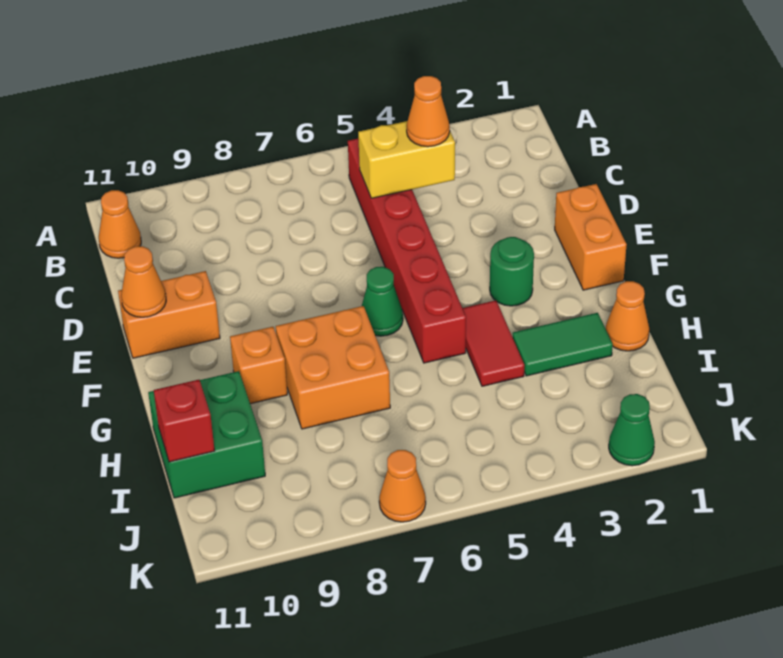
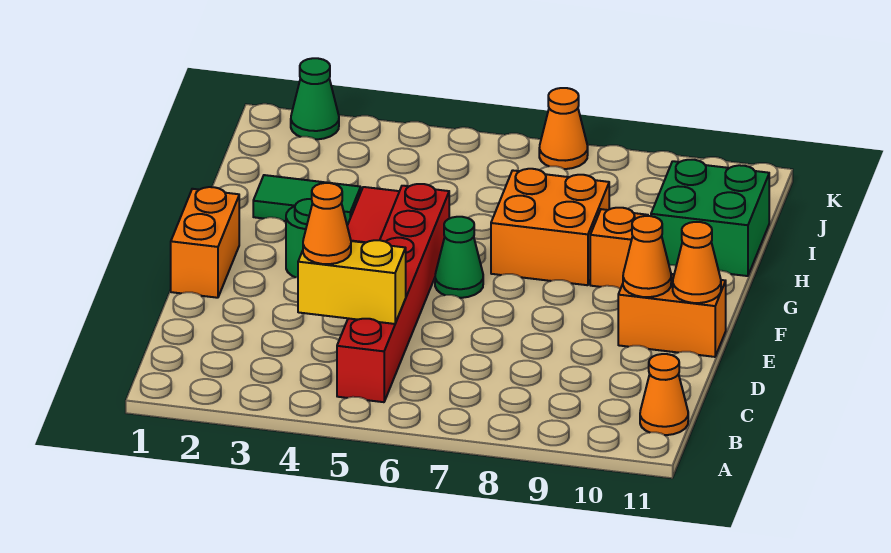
orange 1x1 cone [606,281,649,351] -> orange 1x1 cone moved to [623,216,671,297]
red 1x1 brick [154,380,215,462] -> none

